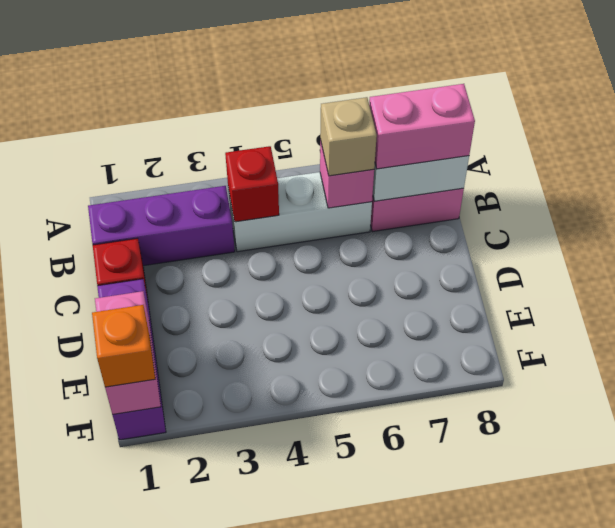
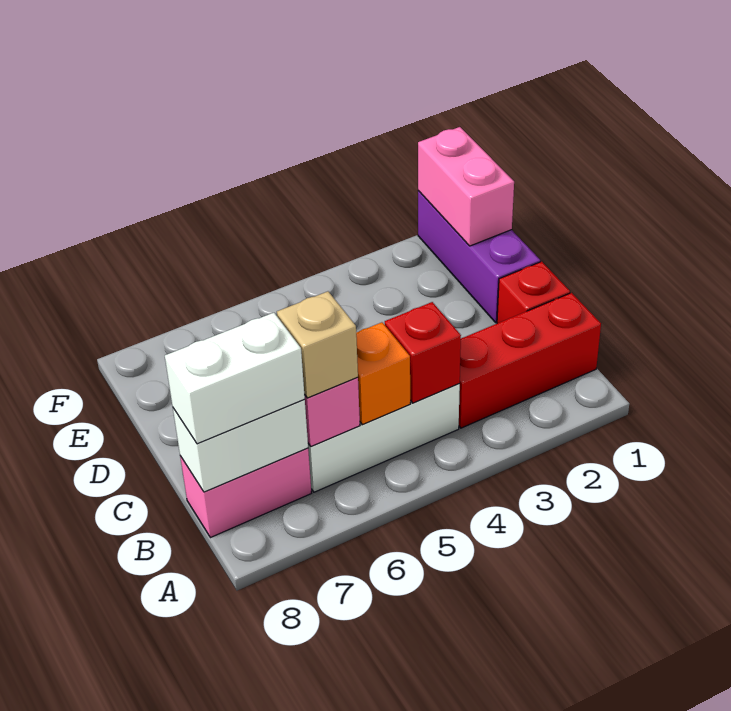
purple 1x3 brick [88,186,235,266] -> red 1x3 brick [459,293,601,428]
pink 1x2 brick [369,84,475,169] -> white 1x2 brick [165,313,305,444]
orange 1x1 brick [92,305,155,387] -> orange 1x1 brick moved to [356,322,410,425]

